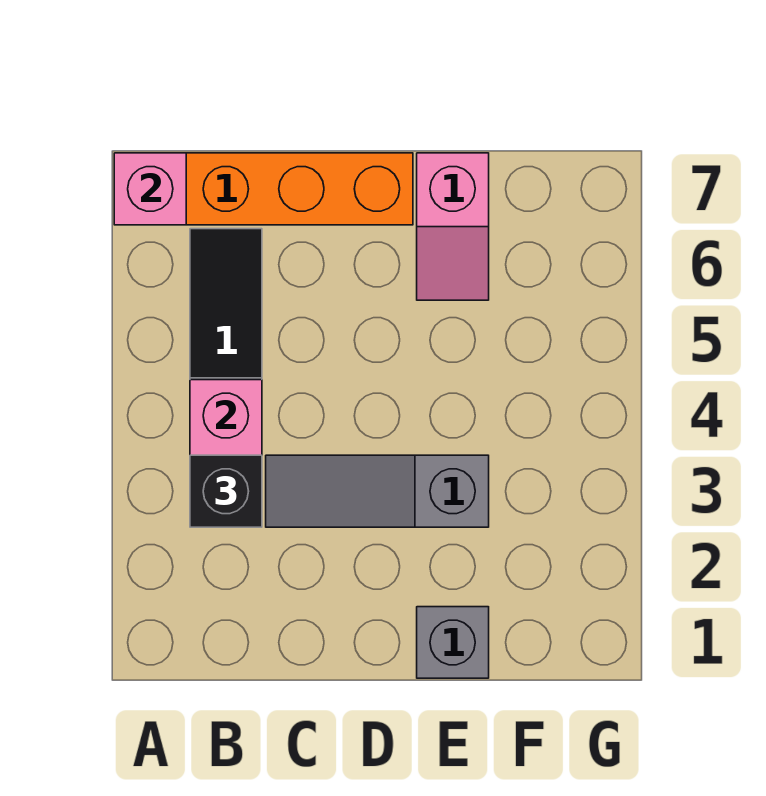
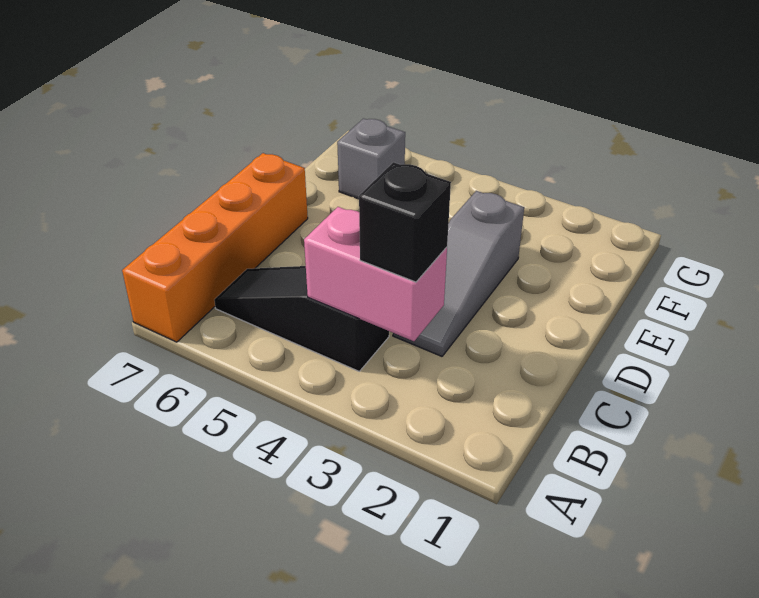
pink 1x1 brick [114,153,186,225] -> none
grey 1x1 brick [417,607,489,678] -> grey 1x1 brick moved to [337,119,405,199]
pink 1x2 slope [417,153,489,300] -> none

